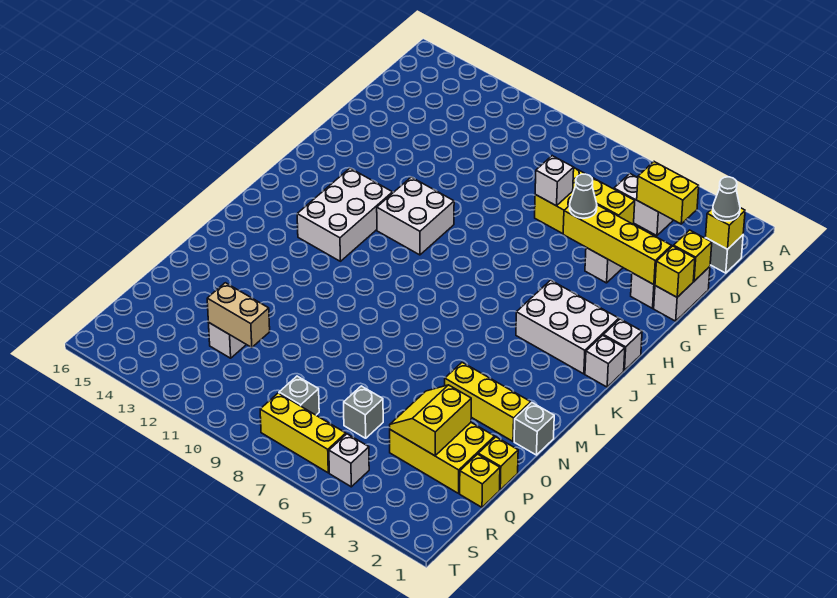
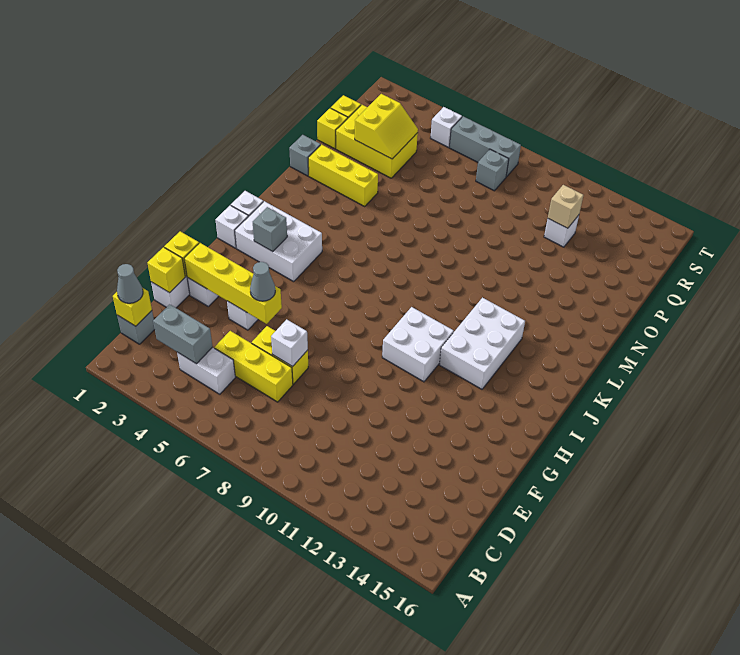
yellow 1x2 brick [637,162,699,224] -> grey 1x2 brick [153,304,213,364]
grey 1x1 brick [344,386,383,438] -> grey 1x1 brick moved to [253,207,287,252]
tan 1x2 brick [207,283,270,348] -> tan 1x1 brick [548,185,583,228]
yellow 1x3 brick [260,393,346,473] -> grey 1x3 brick [449,116,521,177]

